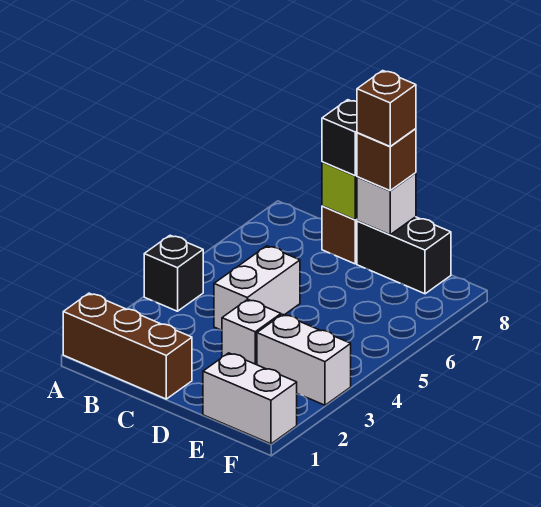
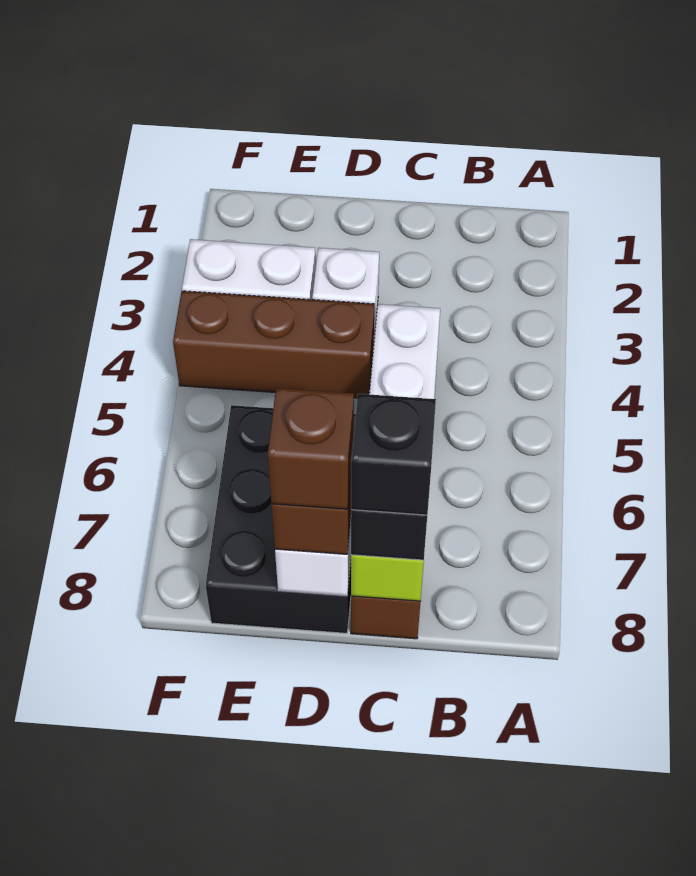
brown 1x3 brick [63,293,192,399] -> brown 1x3 brick moved to [173,291,375,398]
black 1x1 brick [144,235,203,311] -> black 1x1 brick moved to [351,394,436,515]
black 1x2 brick [357,217,451,294] -> black 2x3 brick [206,405,356,633]
white 1x2 brick [203,353,297,444] -> none

